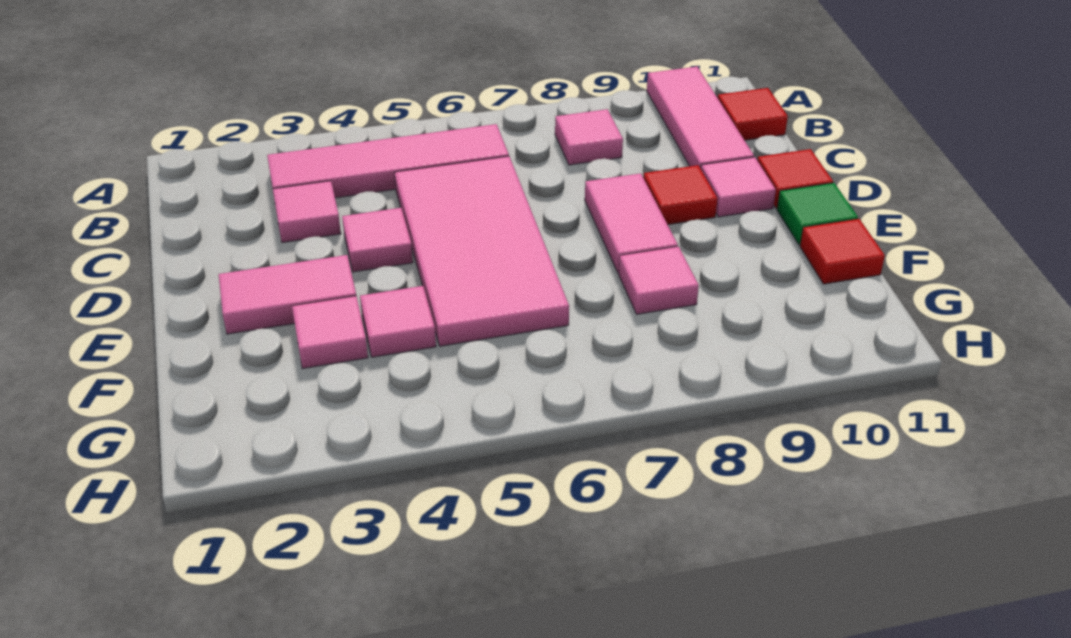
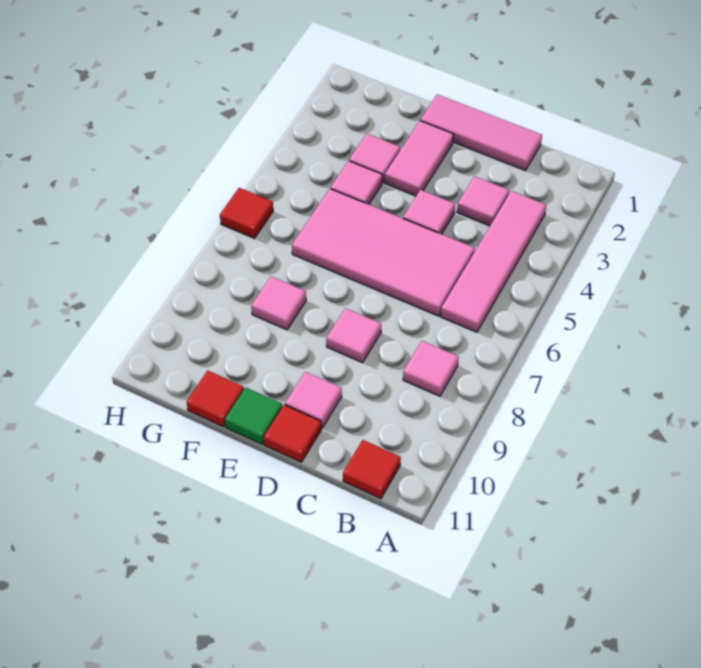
pink 1x3 tile [647,67,754,169] -> pink 1x3 tile moved to [420,94,542,171]
pink 1x2 tile [585,173,678,273] -> pink 1x1 tile [326,308,381,363]
red 1x1 tile [643,165,718,225] -> red 1x1 tile moved to [220,188,273,238]

